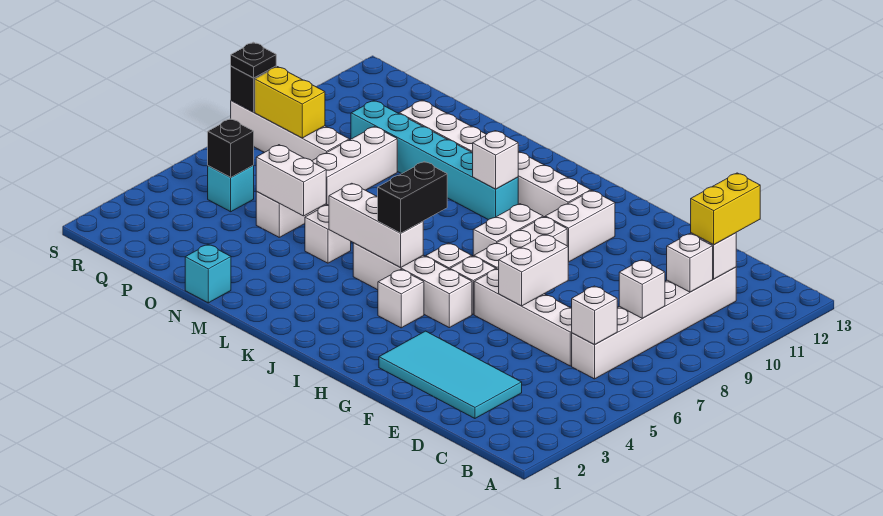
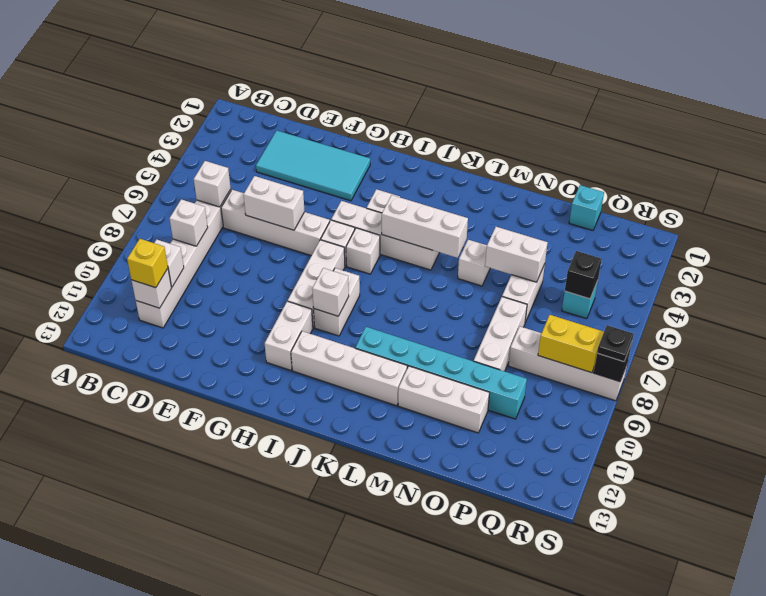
yellow 1x2 brick [691,173,760,245] -> yellow 1x1 brick [127,239,168,288]
white 1x2 brick [499,234,568,306] -> white 1x2 brick turned to [243,176,304,230]
black 1x2 brick [378,162,447,233] -> none
white 1x1 brick [473,131,518,189] -> white 1x1 brick moved to [312,268,349,316]
cyan 1x1 brick [185,244,231,303] -> cyan 1x1 brick moved to [569,185,604,230]

